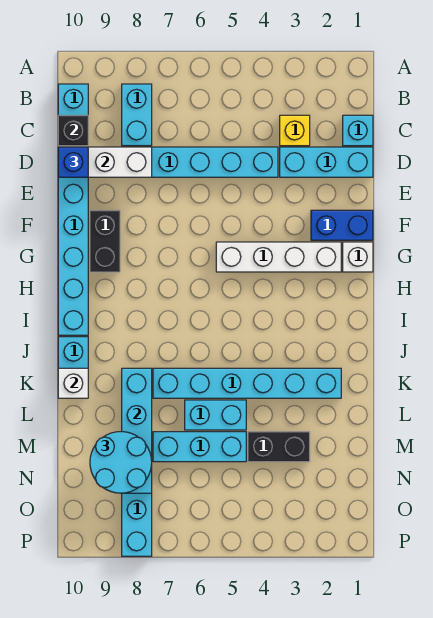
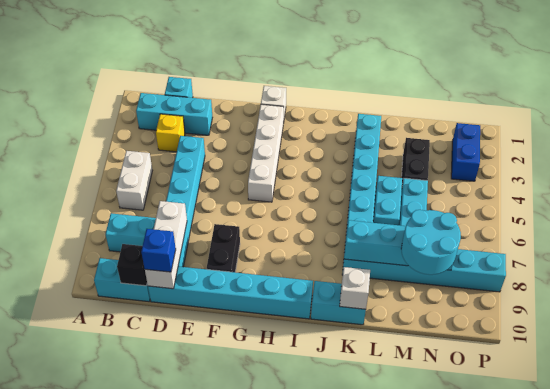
none -> white 1x2 brick [116,151,152,210]
cyan 1x3 brick [280,147,373,177] -> cyan 1x3 brick turned to [136,93,212,135]
blue 1x2 brick [311,210,373,240] -> blue 1x2 brick moved to [451,123,480,181]
black 1x2 brick [90,210,120,272] -> black 1x2 brick turned to [207,224,240,272]

